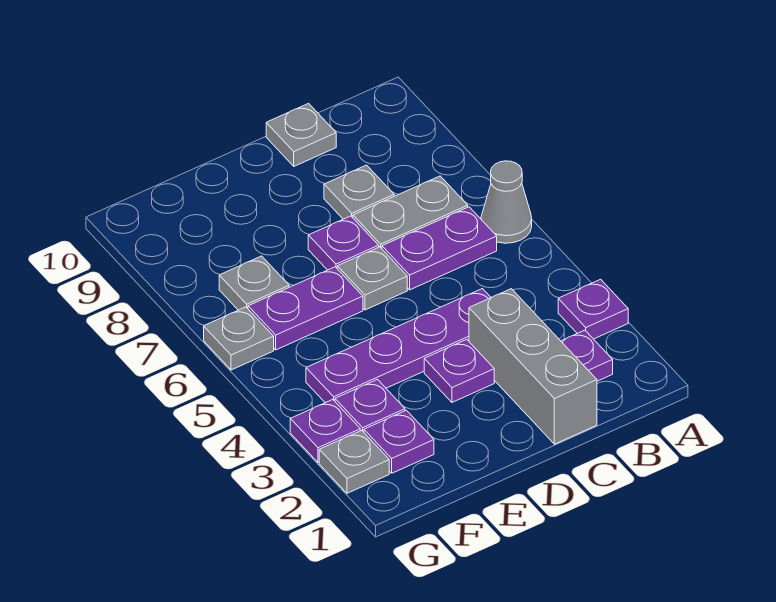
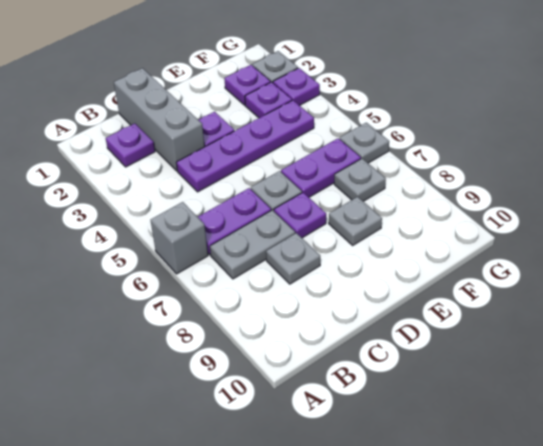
purple 1x1 plate [558,279,628,339] -> none
grey 1x1 cone [481,161,532,243] -> grey 1x1 brick [151,202,208,274]
grey 1x1 plate [266,103,336,166] -> grey 1x1 plate moved to [329,197,382,245]

